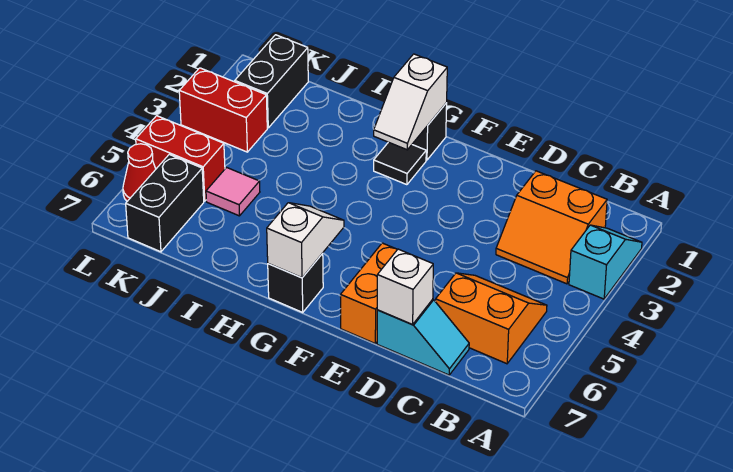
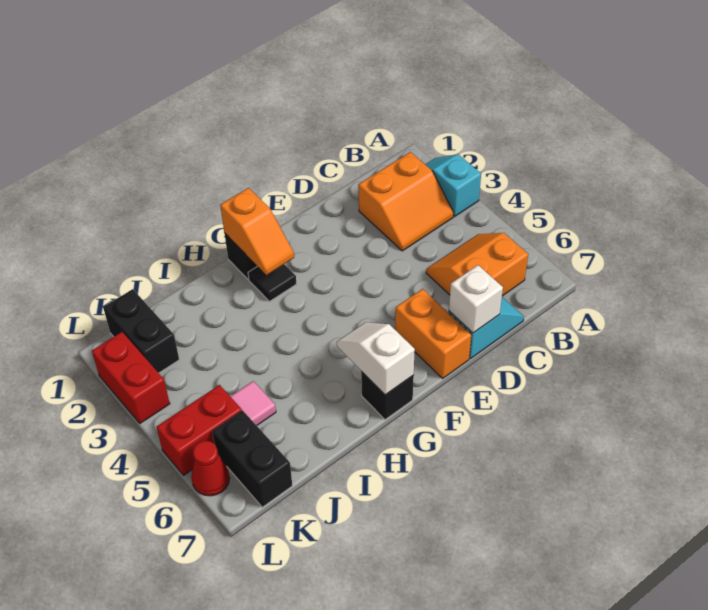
white 1x2 slope [374,54,447,150] -> orange 1x2 slope [220,188,294,275]
red 1x2 brick [179,68,267,152] -> red 1x2 brick turned to [92,332,170,423]

